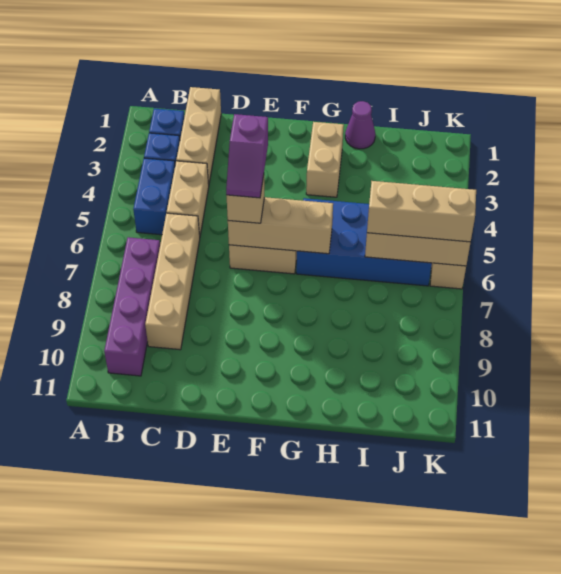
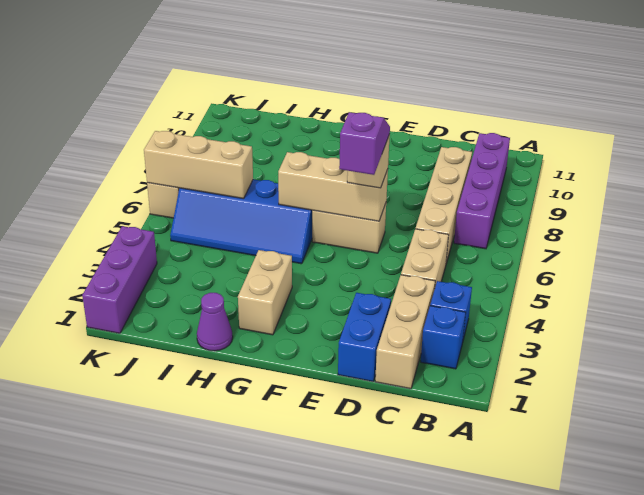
blue 1x2 brick [133,158,175,235] -> blue 1x2 brick moved to [338,293,391,381]
blue 2x4 brick [296,198,432,286] -> blue 2x4 slope [170,179,313,264]
tan 1x3 brick [367,181,476,242] -> none
none -> purple 1x3 brick [82,226,157,333]

